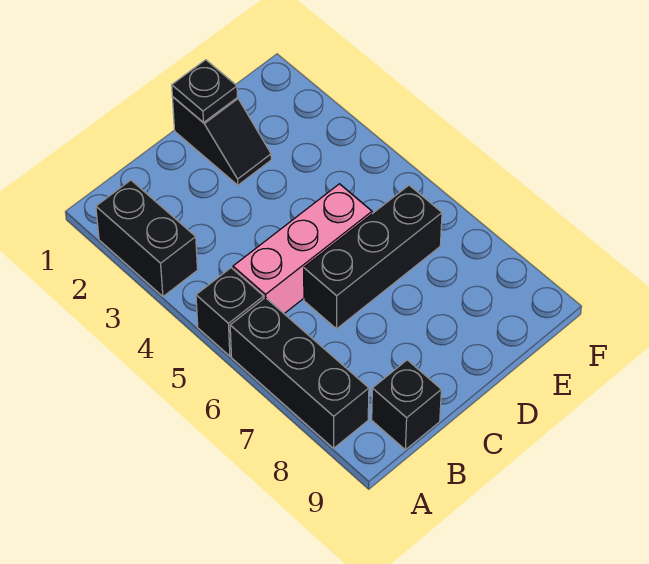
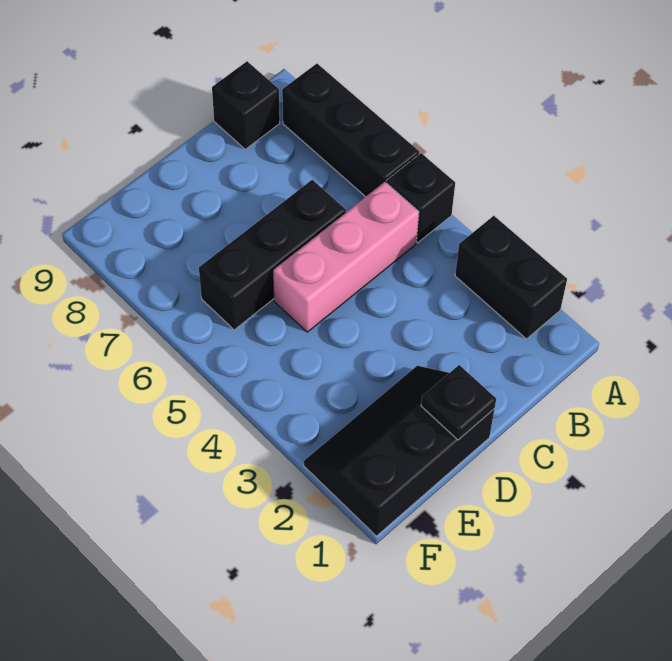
black 1x2 slope [173,97,271,185] -> black 2x3 slope [304,366,494,536]

